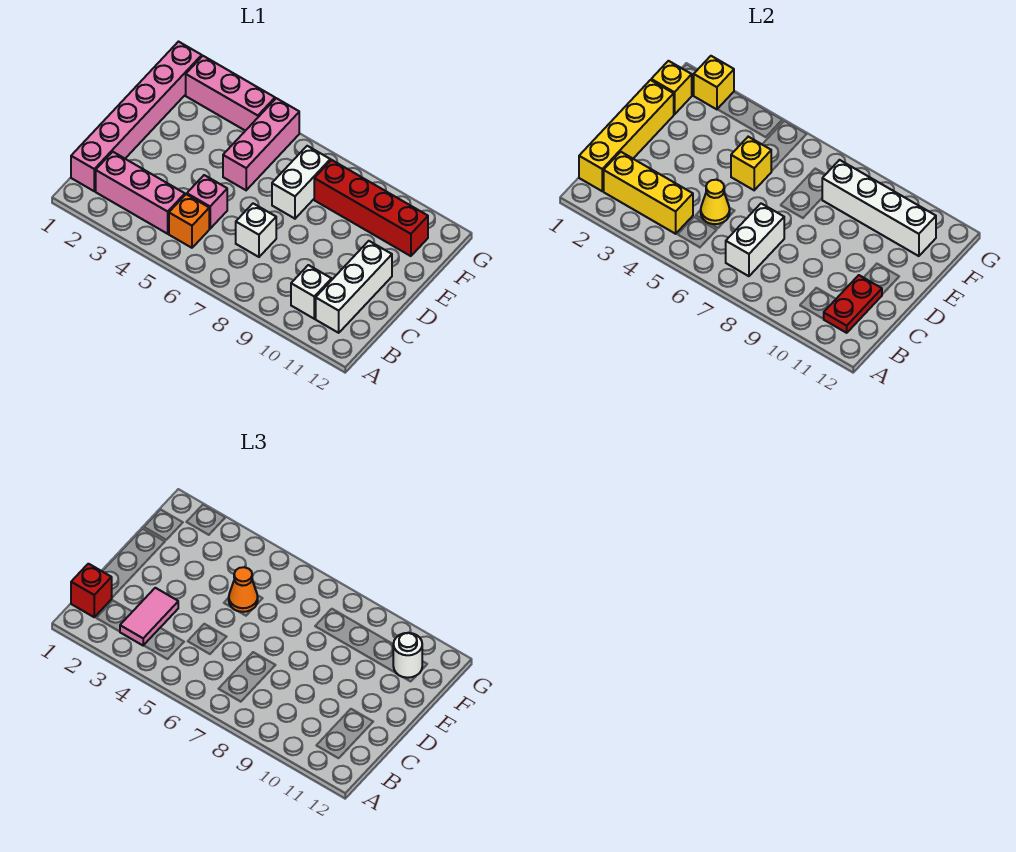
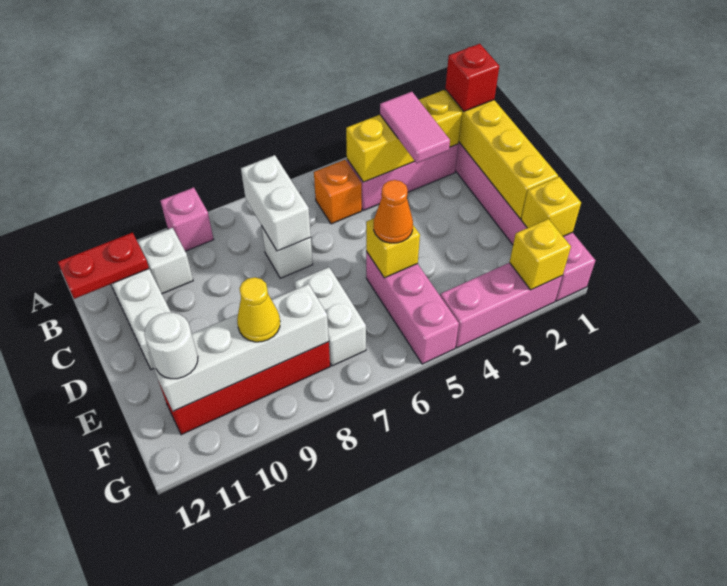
red 1x2 plate [824,275,882,333] -> red 1x2 plate turned to [58,233,149,299]
pink 1x1 brick [187,175,227,229] -> pink 1x1 brick moved to [160,188,214,251]
yellow 1x1 cone [701,180,730,224] -> yellow 1x1 cone moved to [237,277,280,342]

